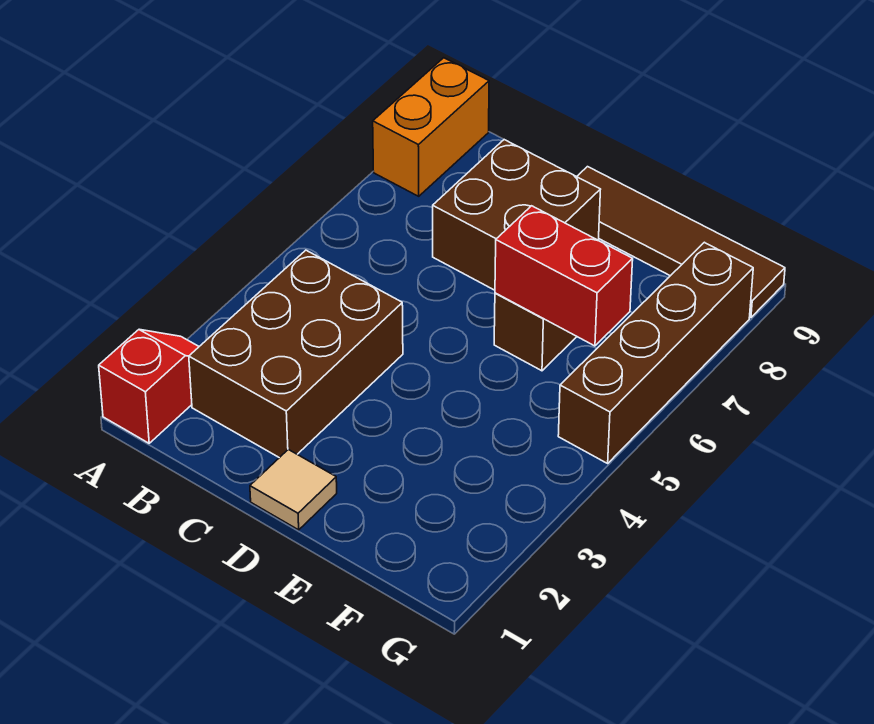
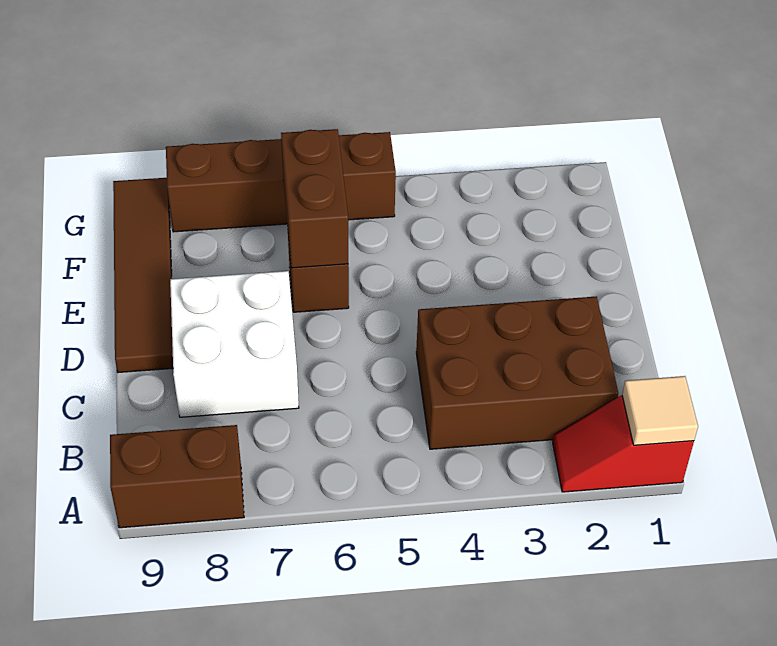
orange 1x2 brick [373,58,489,196] -> brown 1x2 brick [110,425,244,528]
brown 2x2 brick [433,140,601,290] -> white 2x2 brick [170,271,299,417]
tan 1x1 tile [250,449,337,530] -> tan 1x1 tile moved to [622,376,698,445]
red 1x2 brick [495,206,633,346] -> brown 1x2 brick [281,129,348,268]

